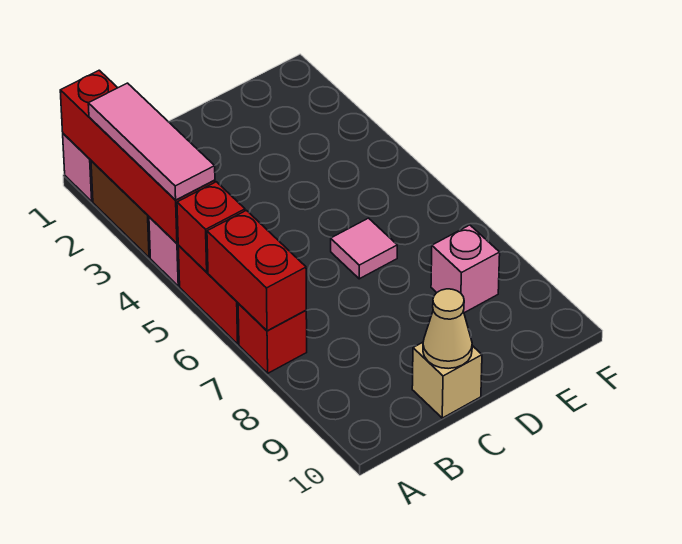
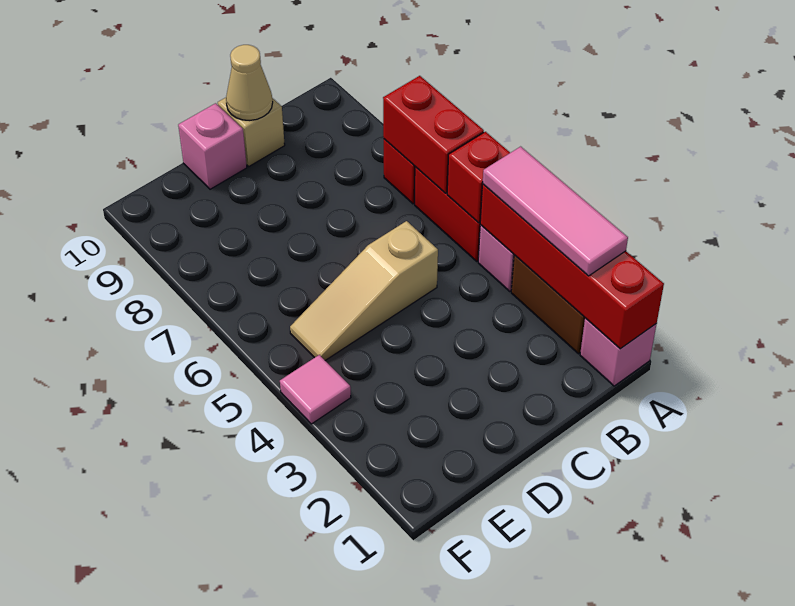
none -> tan 1x3 slope [290,221,438,360]
pink 1x1 tile [331,218,397,279] -> pink 1x1 tile moved to [280,355,351,424]
pink 1x1 brick [431,225,500,313] -> pink 1x1 brick moved to [178,103,247,189]

